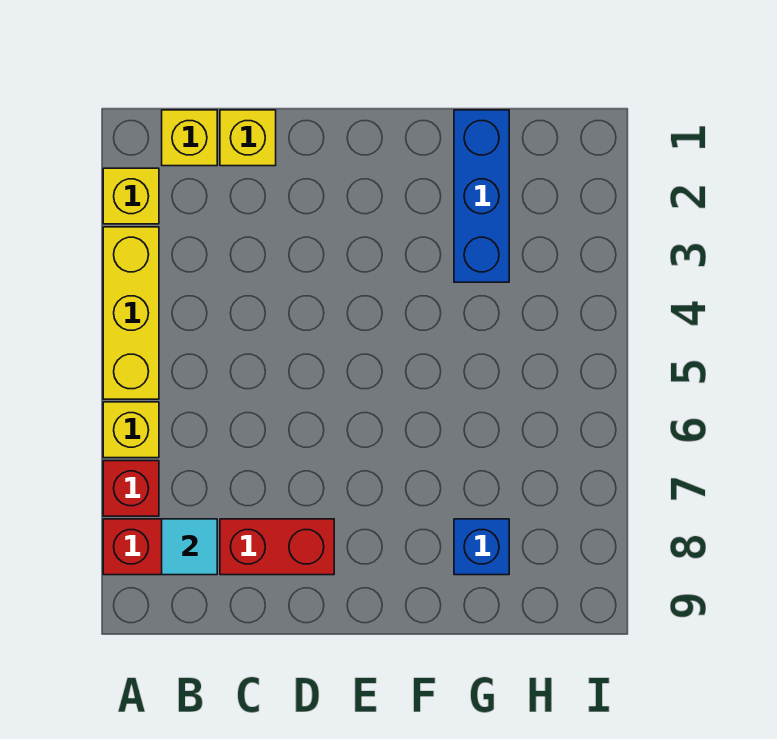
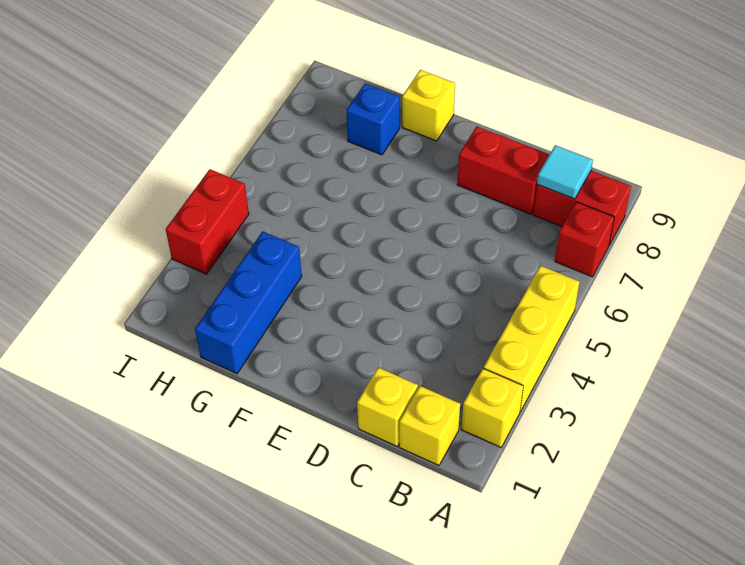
yellow 1x1 brick [103,402,159,458] -> yellow 1x1 brick moved to [402,70,455,141]
none -> red 1x2 brick [166,169,249,274]

